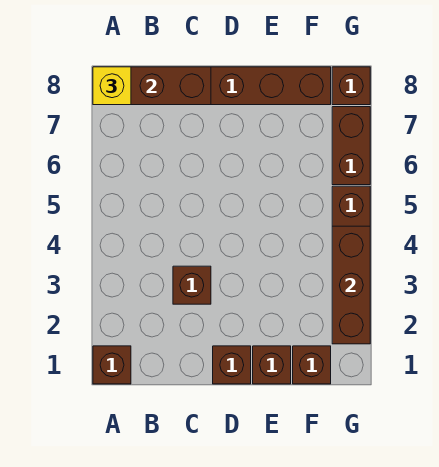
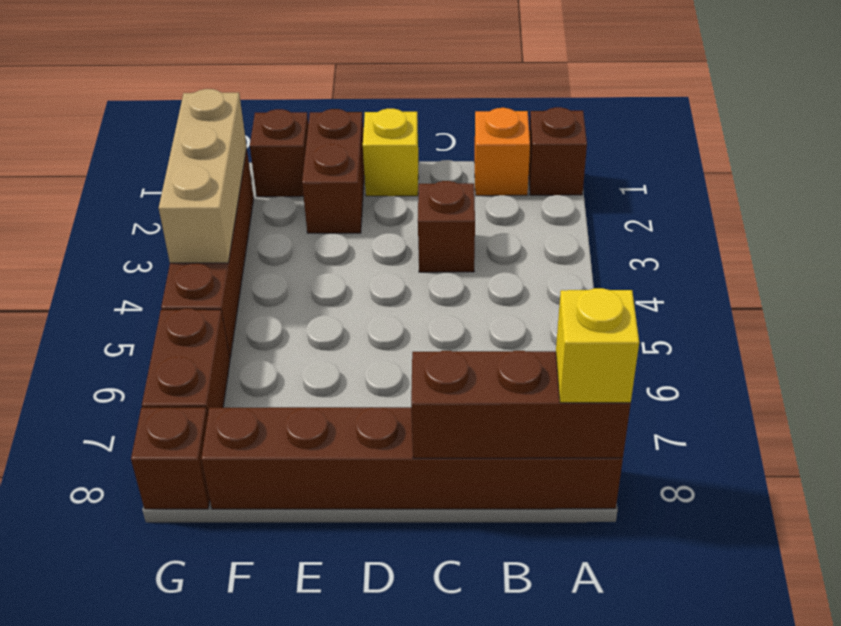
none -> orange 1x1 brick [474,108,530,196]
brown 1x1 brick [213,346,251,384] -> yellow 1x1 brick [363,109,419,196]
brown 1x1 brick [253,346,291,384] -> brown 1x2 brick [302,109,364,233]
brown 1x3 brick [332,226,370,344] -> tan 1x3 brick [159,89,247,263]

